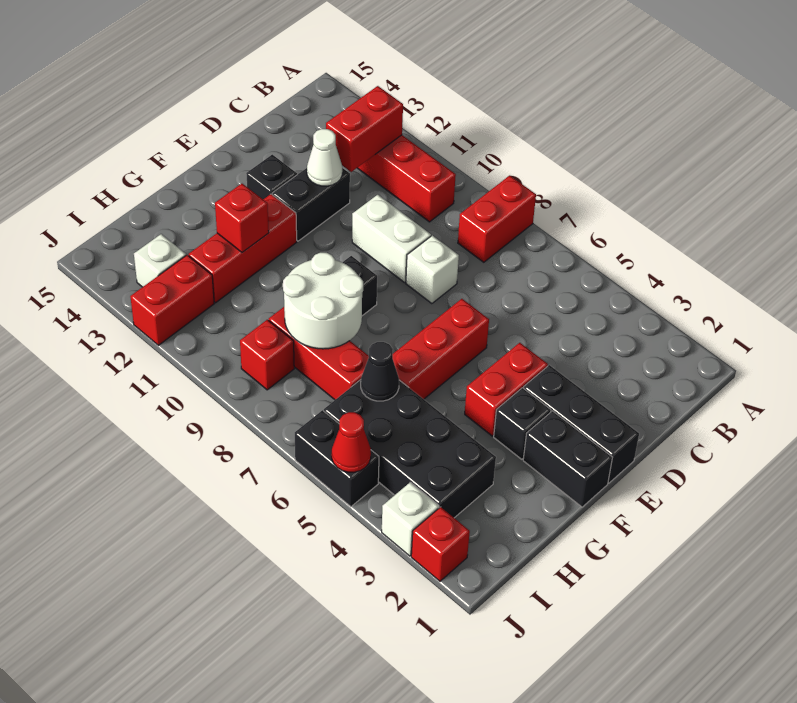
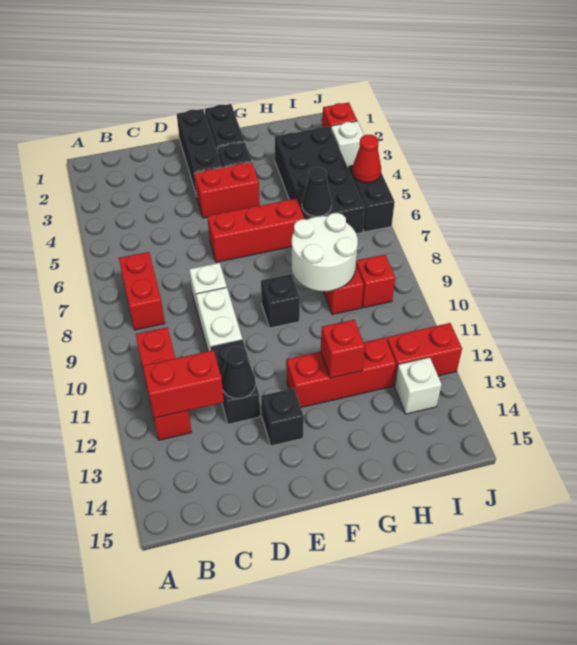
red 1x2 brick [458,176,536,262] -> red 1x2 brick turned to [119,252,165,330]
black 1x2 brick [272,168,350,241] -> black 1x2 brick turned to [210,340,260,424]
white 1x1 cone [307,129,342,186] -> black 1x1 cone [222,347,255,399]

